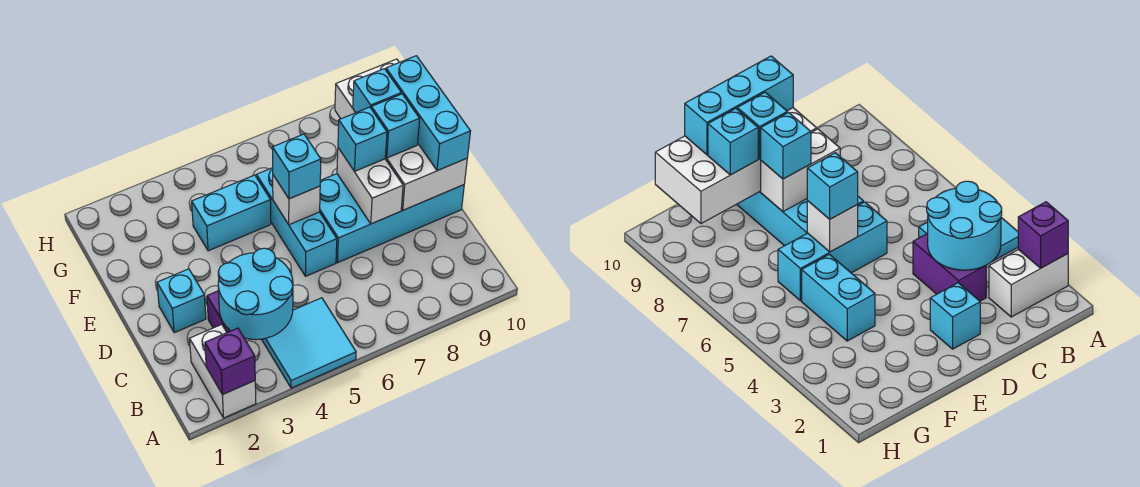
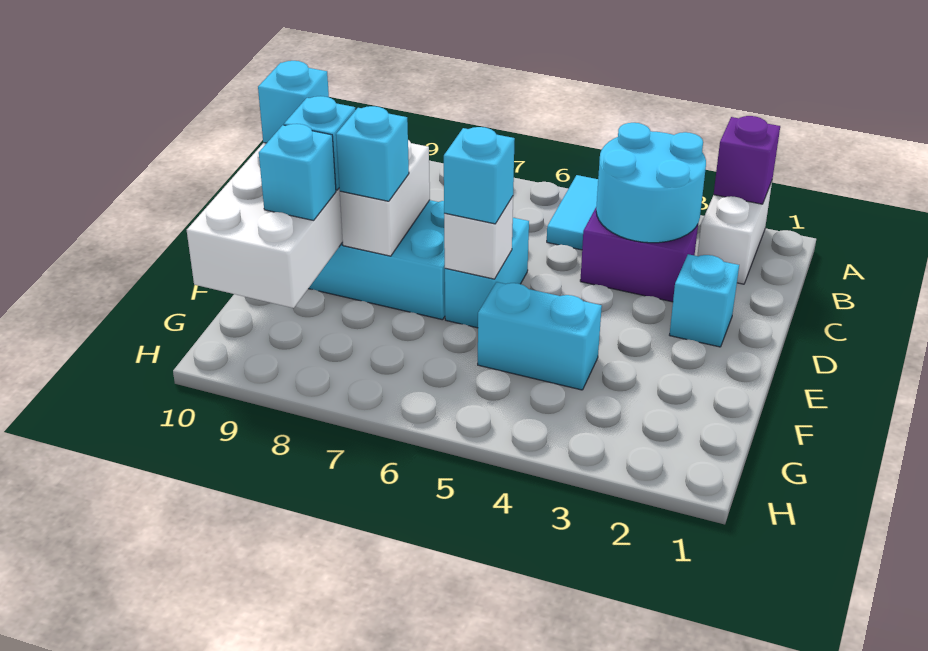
cyan 1x3 brick [256,168,337,276] -> cyan 1x2 brick [445,218,529,328]
cyan 1x3 brick [386,56,471,171] -> cyan 1x1 brick [258,61,329,143]

